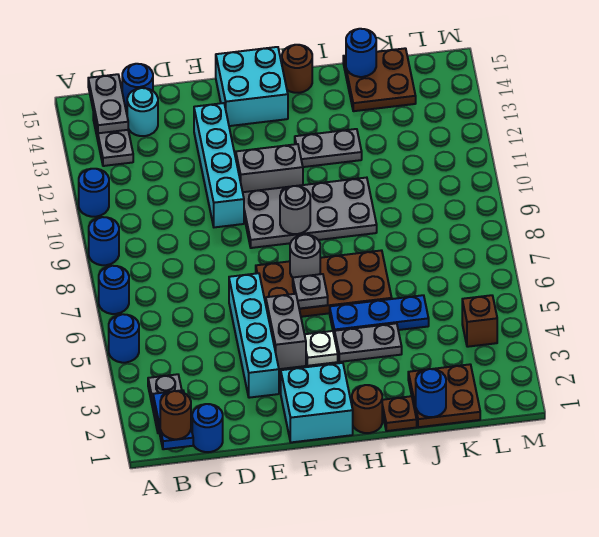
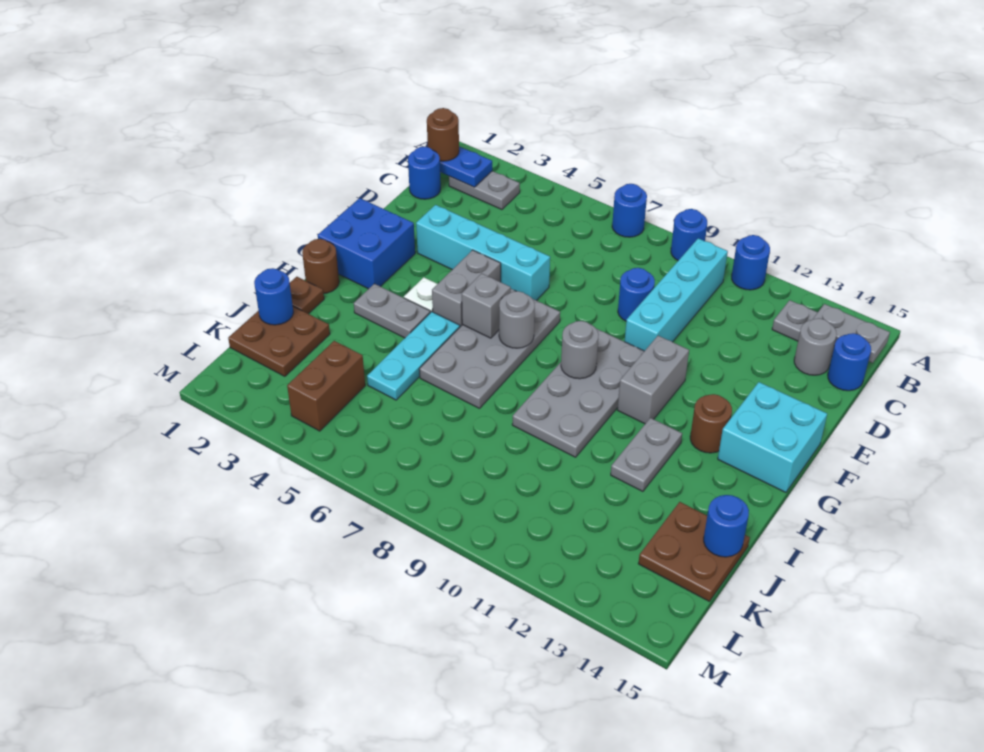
blue 1x1 round brick [109,314,139,363] -> blue 1x1 round brick moved to [618,268,655,321]
cyan 1x1 round brick [127,88,158,136] -> grey 1x1 round brick [794,318,837,375]
cyan 1x4 brick [194,103,244,227] -> cyan 1x4 brick turned to [625,238,728,351]
cyan 2x2 brick [281,363,353,442] -> blue 2x2 brick [318,198,415,289]
grey 1x2 brick [266,294,306,369] -> grey 1x2 brick turned to [432,250,501,327]
brown 2x4 plate [256,250,392,317] -> grey 2x4 plate [419,289,560,408]
grey 1x1 plate [293,274,328,309] -> grey 1x1 brick [462,273,511,338]
grey 1x2 plate [334,323,402,362] -> grey 1x2 plate turned to [354,284,430,338]
blue 1x3 plate [330,295,429,337] -> cyan 1x3 plate [367,312,460,400]
brown 1x1 round brick [282,45,312,93] -> brown 1x1 round brick moved to [690,394,732,453]
brown 1x1 brick [462,295,497,347] -> brown 1x2 brick [287,341,365,431]

